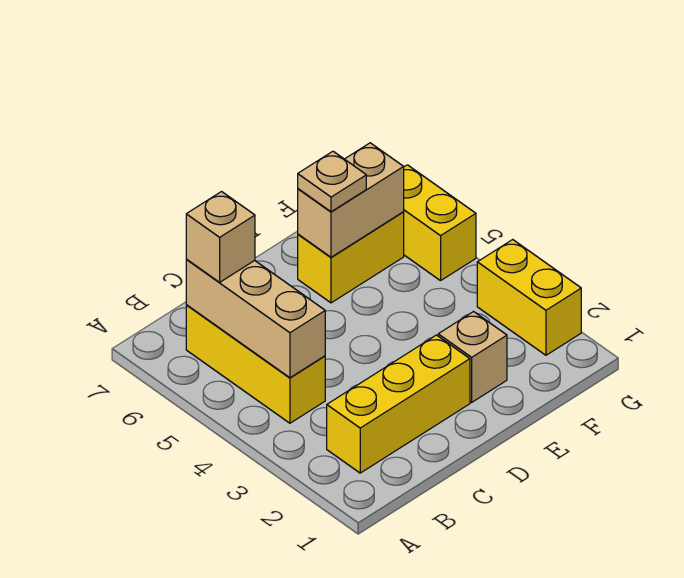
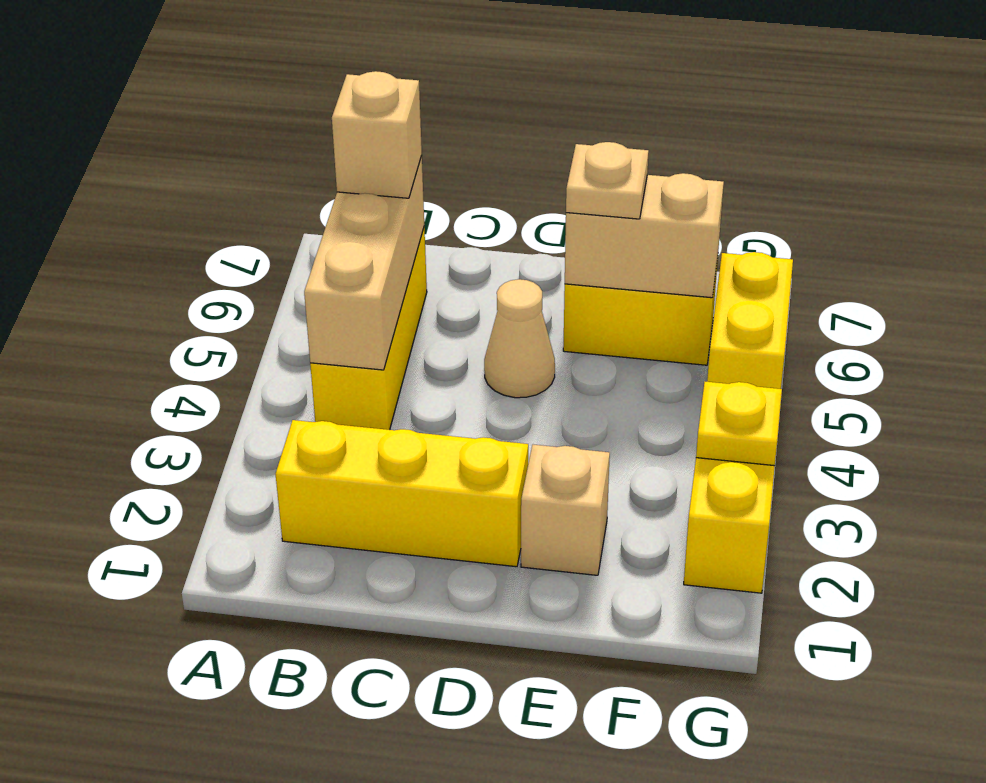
none -> tan 1x1 cone [484,279,555,398]
none -> yellow 1x1 plate [696,382,782,466]

